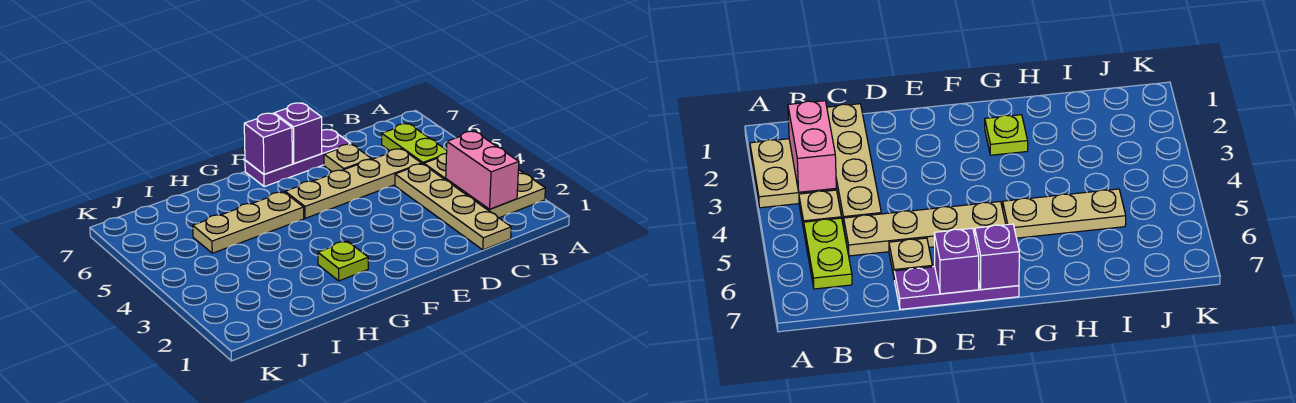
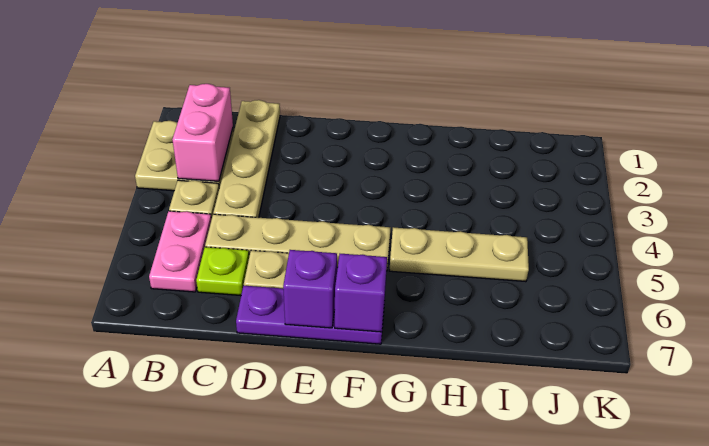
lime 1x2 plate [382,124,447,165] -> pink 1x2 plate [149,211,211,292]
lime 1x1 plate [318,241,368,281] -> lime 1x1 plate moved to [196,247,249,296]

